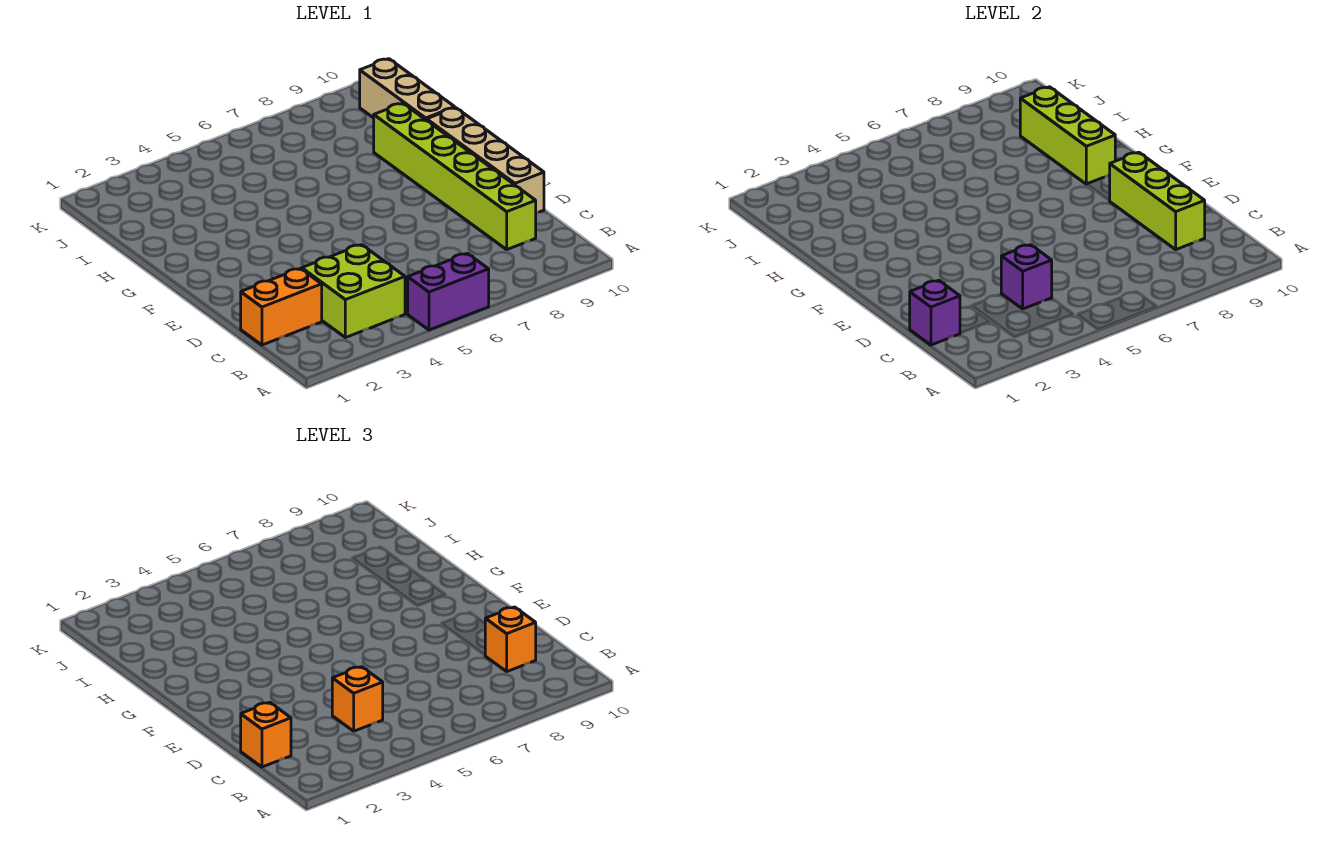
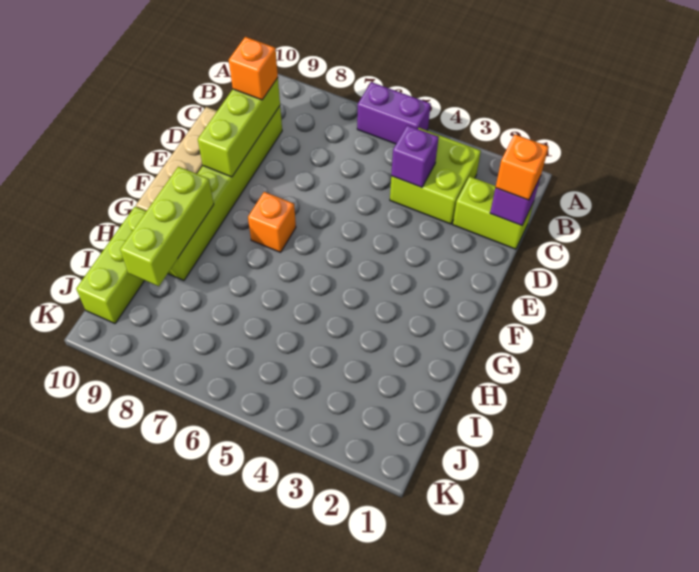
orange 1x2 brick [241,268,322,345] -> lime 1x2 brick [453,176,534,249]
orange 1x1 brick [332,667,383,731] -> orange 1x1 brick moved to [248,192,296,252]
tan 1x3 brick [360,59,455,120] -> lime 1x3 brick [76,207,146,323]

